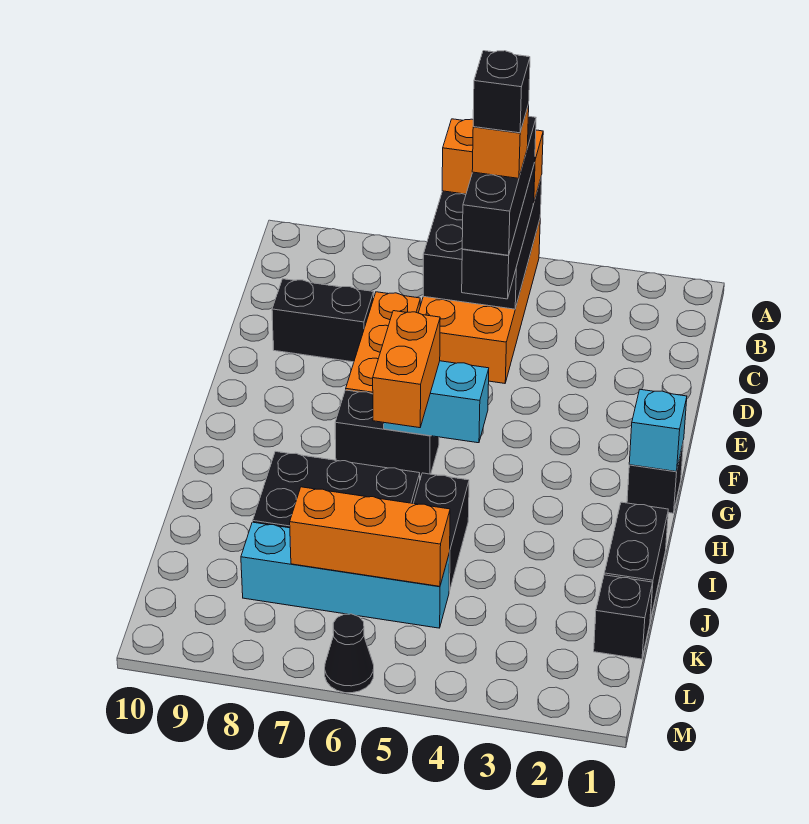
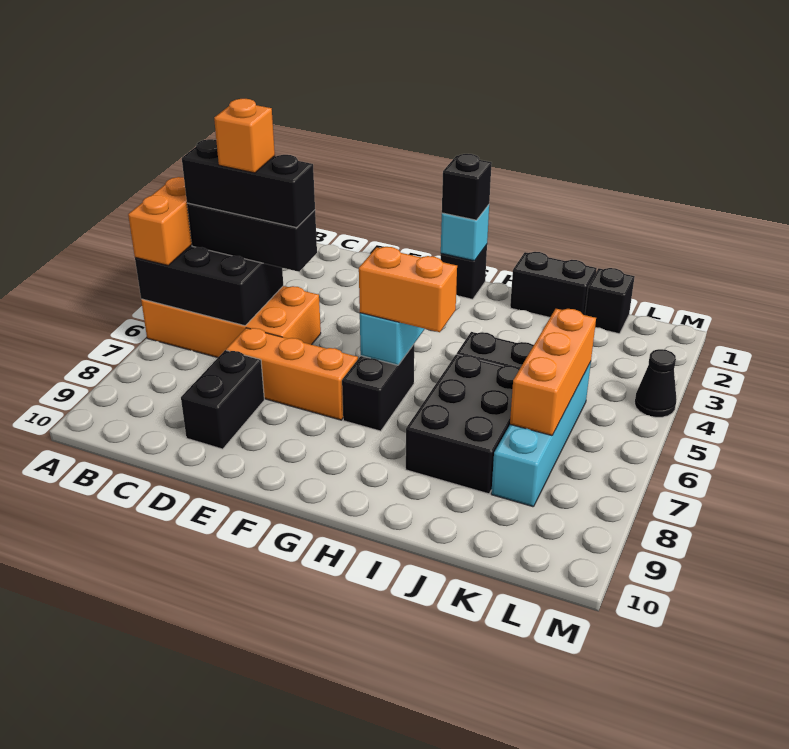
black 1x1 brick [473,51,530,133] -> black 1x1 brick moved to [442,154,492,220]
black 1x1 cone [325,614,374,693] -> black 1x1 cone moved to [635,349,677,417]

